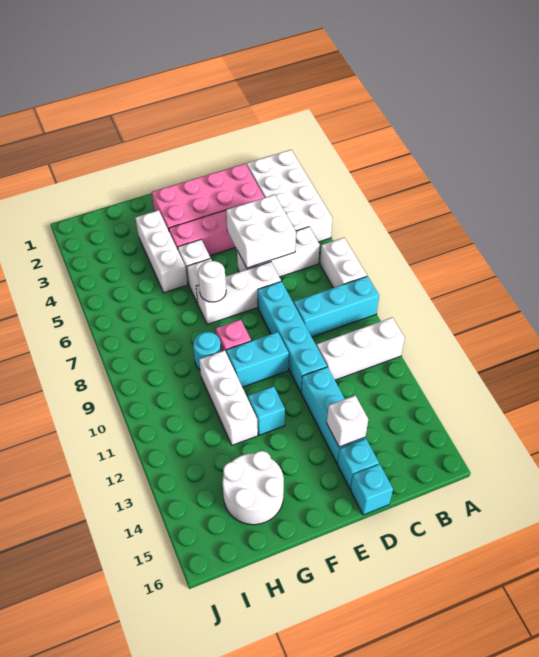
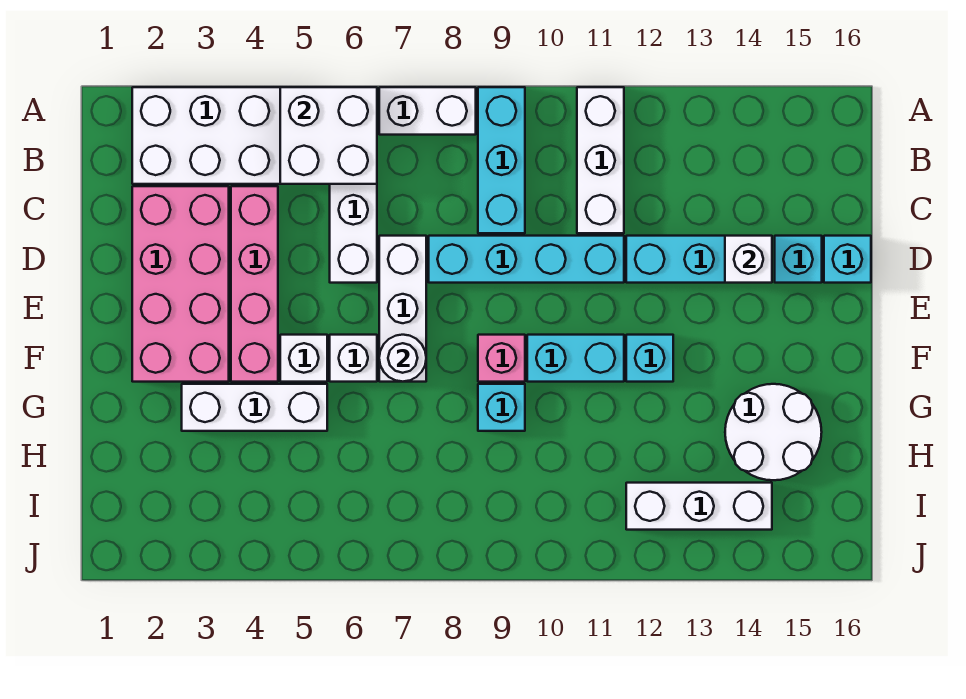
white 2x2 brick [226,195,296,268] -> white 2x2 brick moved to [280,87,377,184]
cyan 1x2 brick [226,332,289,387] -> cyan 1x2 brick turned to [527,335,624,382]
cyan 1x1 round brick [193,332,221,370] -> cyan 1x1 brick [478,384,525,431]
white 1x3 brick [199,350,258,445] -> white 1x3 brick moved to [626,483,772,530]

